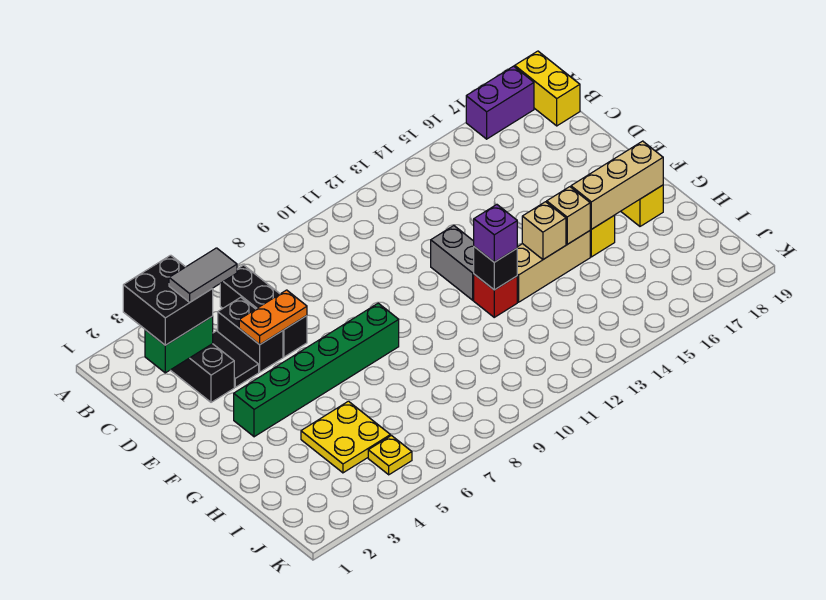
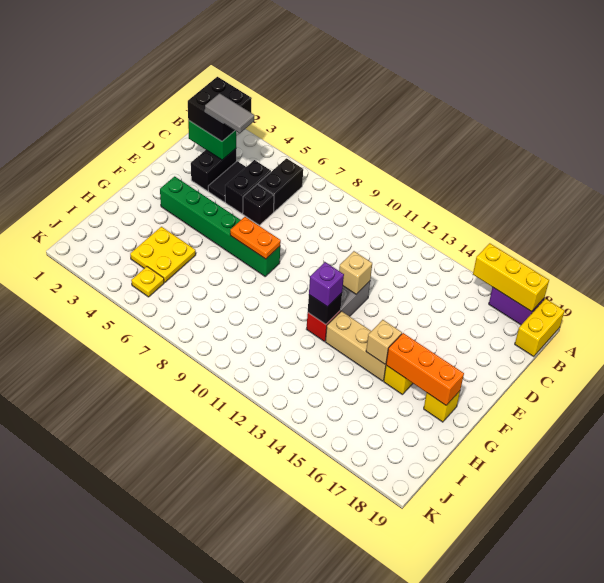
none -> yellow 1x3 brick [473,243,549,312]
orange 1x2 plate [239,290,307,345] -> orange 1x2 plate moved to [230,217,281,259]
tan 1x1 brick [522,202,566,259] -> tan 1x1 brick moved to [339,251,372,294]
tan 1x3 brick [571,141,663,229] -> orange 1x3 brick [386,333,464,405]

